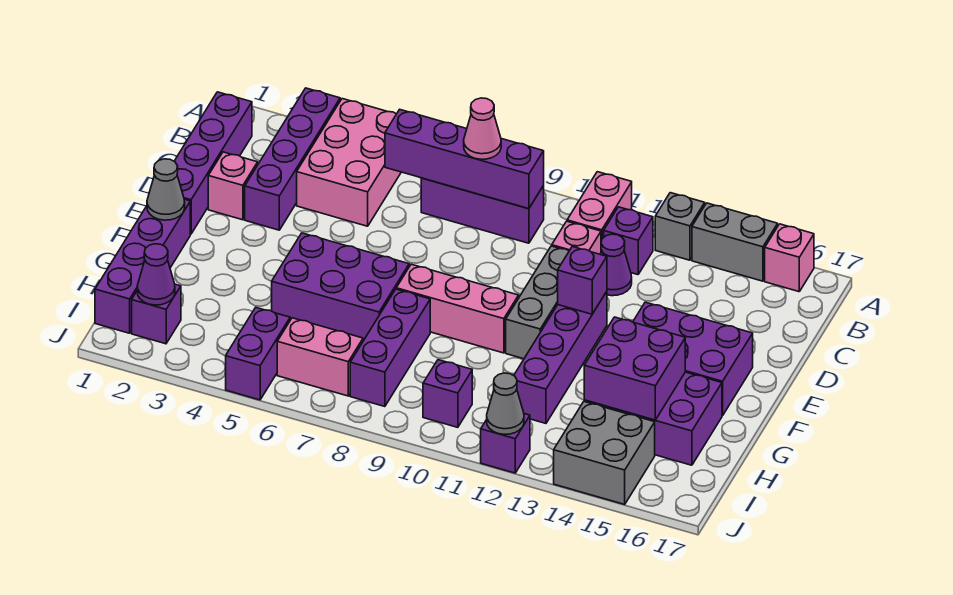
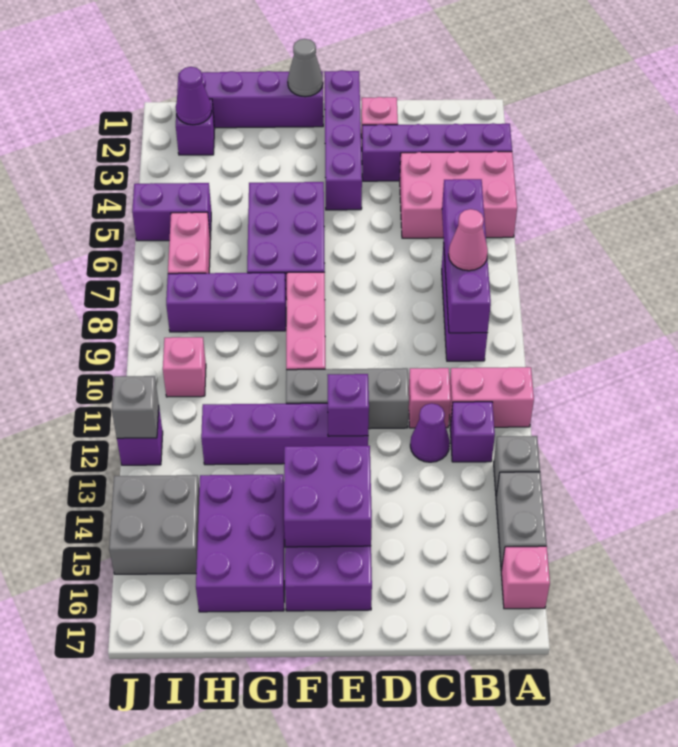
purple 1x4 brick [174,92,252,234] -> purple 1x4 brick turned to [324,70,362,210]
purple 2x2 brick [584,317,685,420] -> purple 2x2 brick moved to [284,446,372,547]
purple 1x1 brick [423,360,472,427] -> pink 1x1 brick [163,337,206,397]
grey 1x1 cone [487,373,524,434] -> grey 1x1 brick [112,376,159,438]

